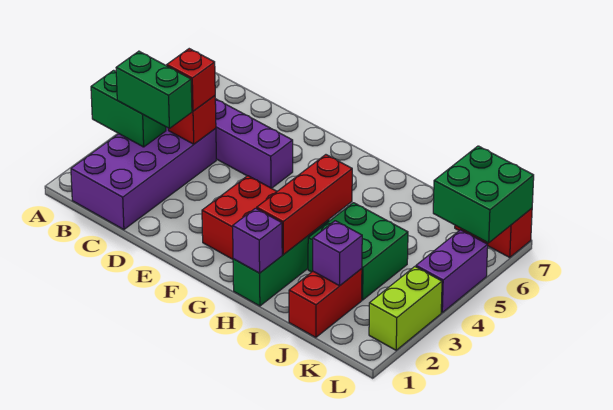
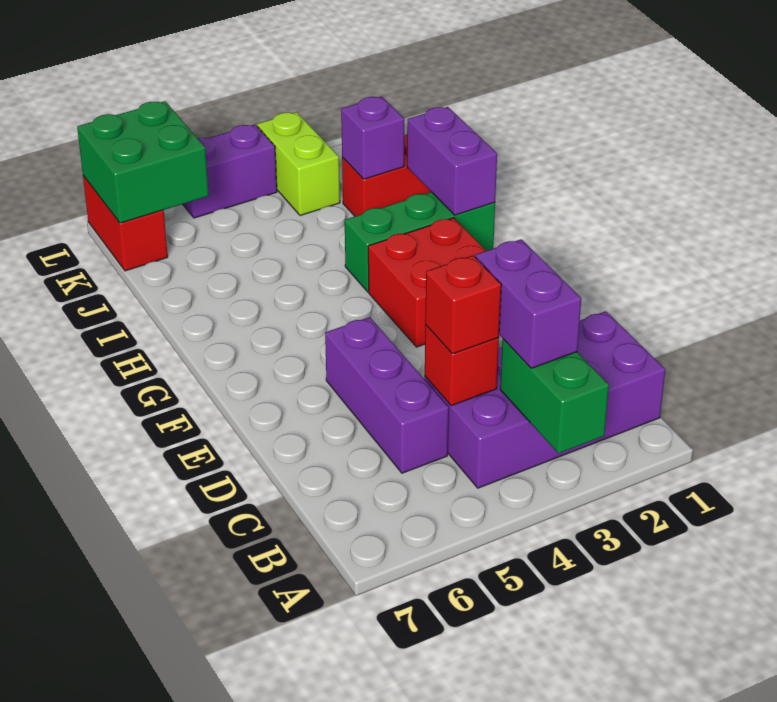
green 1x2 brick [116,51,192,128] -> purple 1x2 brick [475,239,581,368]
purple 1x1 brick [233,208,282,273] -> purple 1x2 brick [407,107,497,215]
red 1x3 brick [257,155,352,255] -> none
green 2x2 brick [308,203,408,300] -> none
lime 1x2 brick [369,267,442,350] -> lime 1x2 brick turned to [257,112,340,216]

